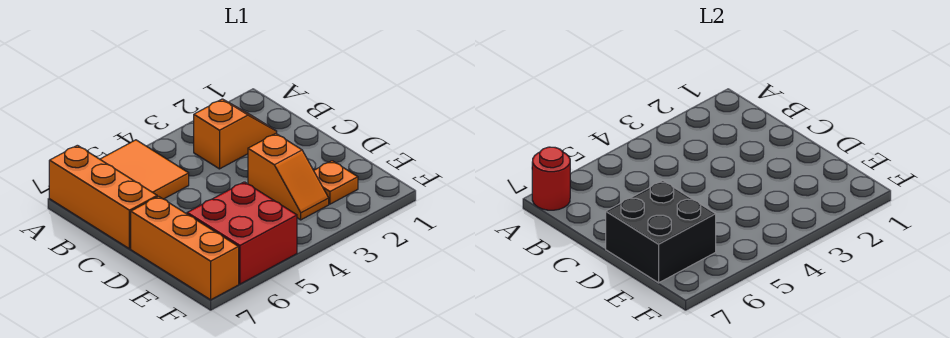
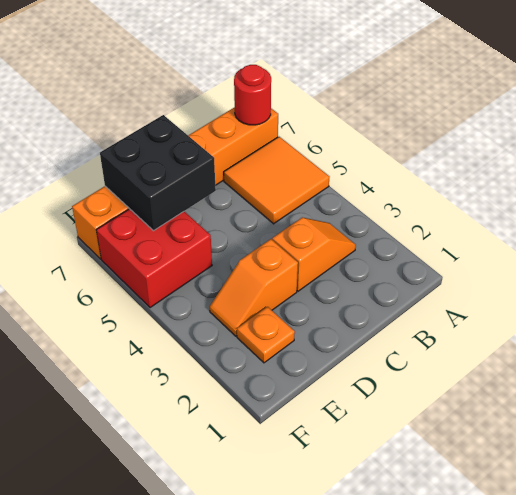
orange 1x2 slope [194,99,277,169] -> orange 1x2 slope turned to [272,218,356,291]

